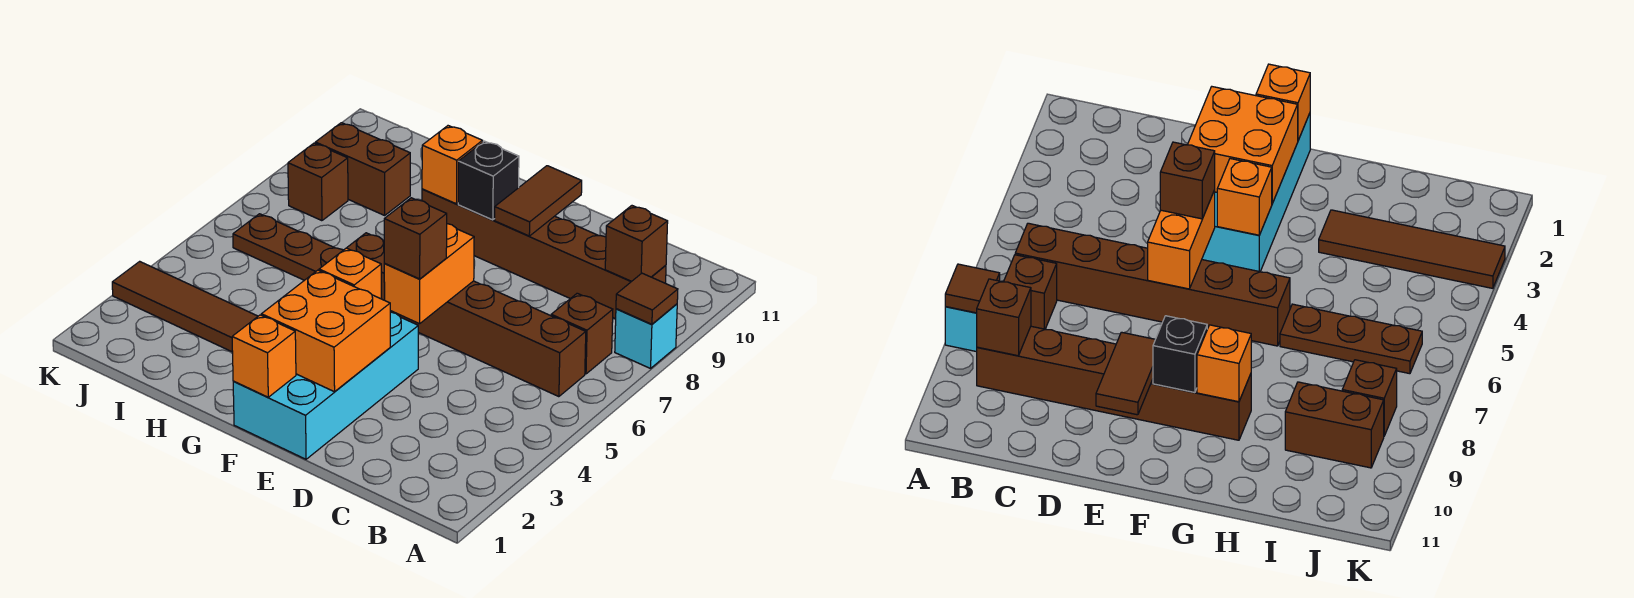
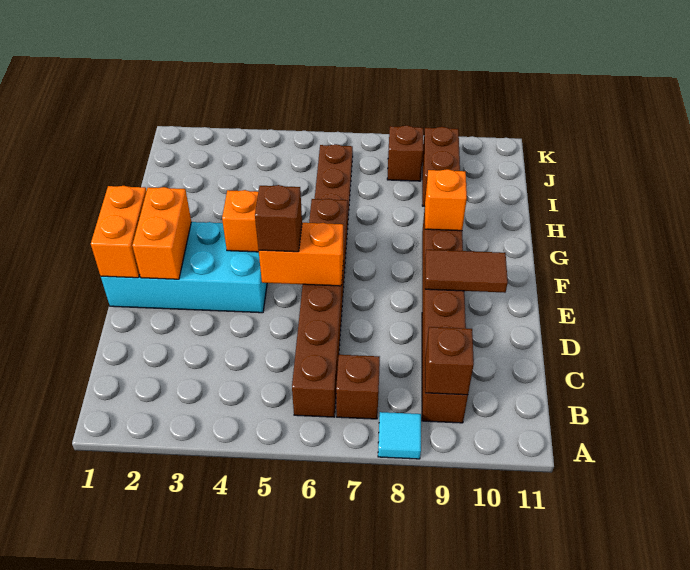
cyan 1x1 brick [615,304,677,369] -> cyan 1x1 tile [378,412,421,459]
brown 1x1 tile [616,273,678,324] -> none
orange 2x2 brick [261,270,390,392] -> orange 1x2 brick [132,187,191,279]
orange 1x1 brick [232,315,296,397] -> orange 1x2 brick [91,186,147,278]
black 1x1 brick [458,141,519,220] -> none
brown 1x4 tile [112,261,258,352] -> none

